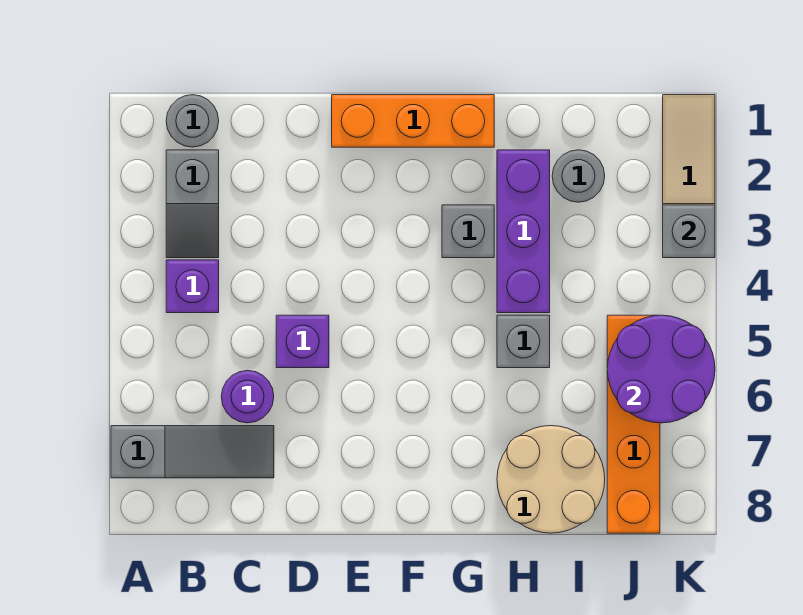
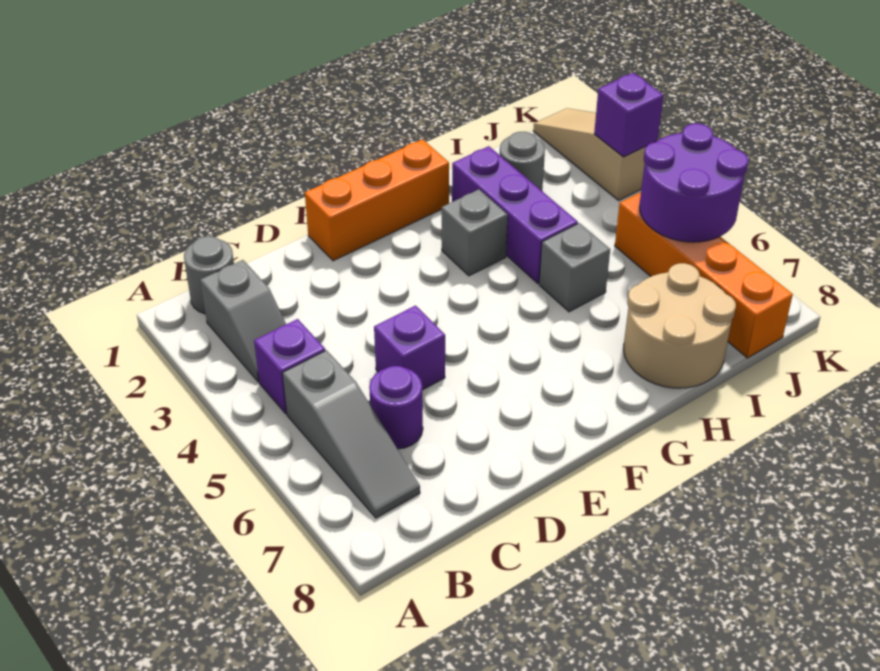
grey 1x3 slope [111,426,274,478] -> grey 1x3 slope turned to [283,350,420,518]
grey 1x1 brick [663,205,715,258] -> purple 1x1 brick [594,73,664,157]

